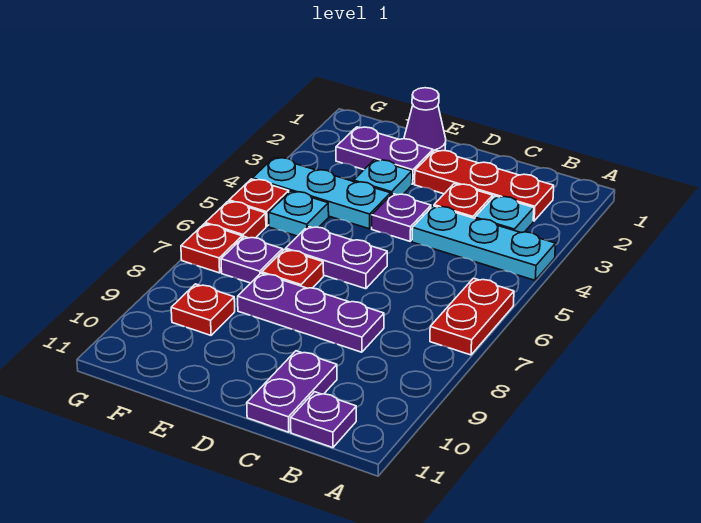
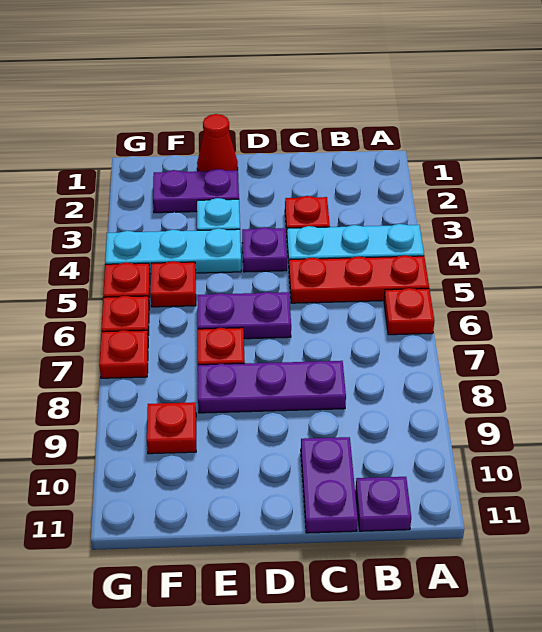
red 1x2 plate [430,278,514,355] -> red 1x1 plate [384,288,434,335]
red 1x3 plate [415,150,554,221] -> red 1x3 plate moved to [289,255,429,303]
cyan 1x1 plate [475,196,534,233] -> none
purple 1x1 cone [404,88,446,151] -> red 1x1 cone [197,114,238,171]
cyan 1x1 plate [269,191,329,236] -> red 1x1 plate [150,261,196,307]
purple 1x1 plate [221,237,283,283] -> none

